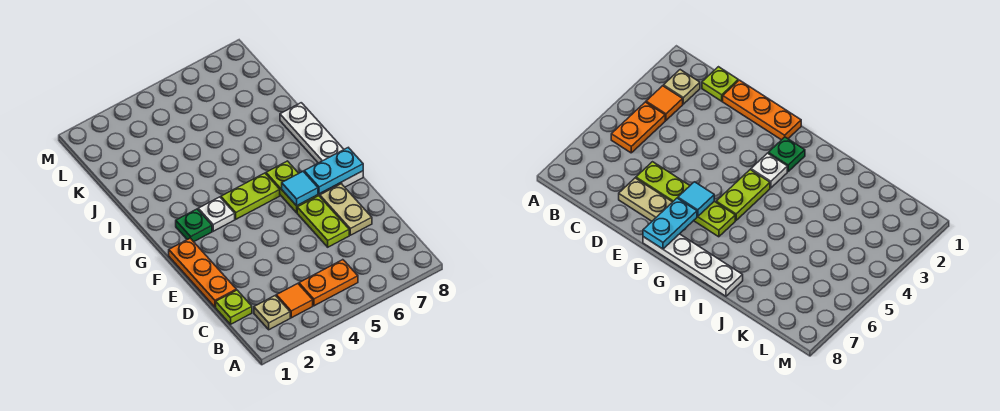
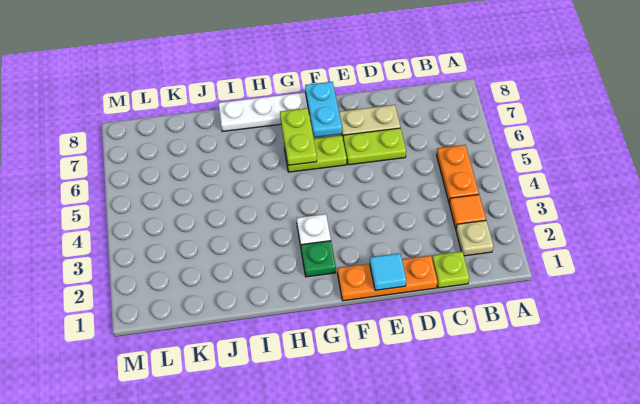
cyan 1x1 tile [282,171,318,206] -> cyan 1x1 tile moved to [370,253,406,290]
lime 1x2 plate [221,173,280,219] -> lime 1x2 plate moved to [280,108,317,165]

